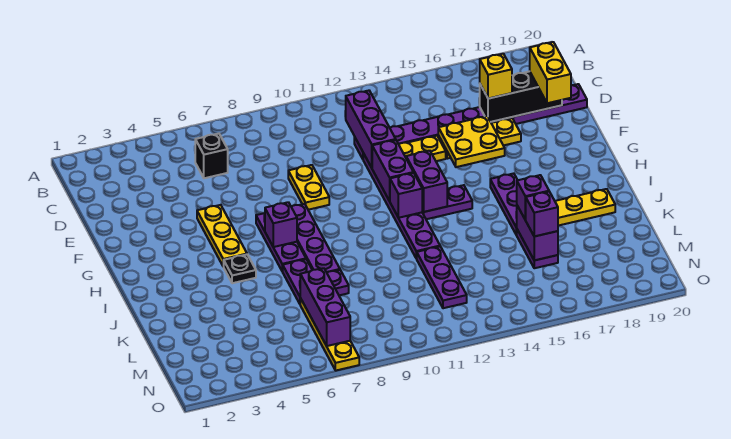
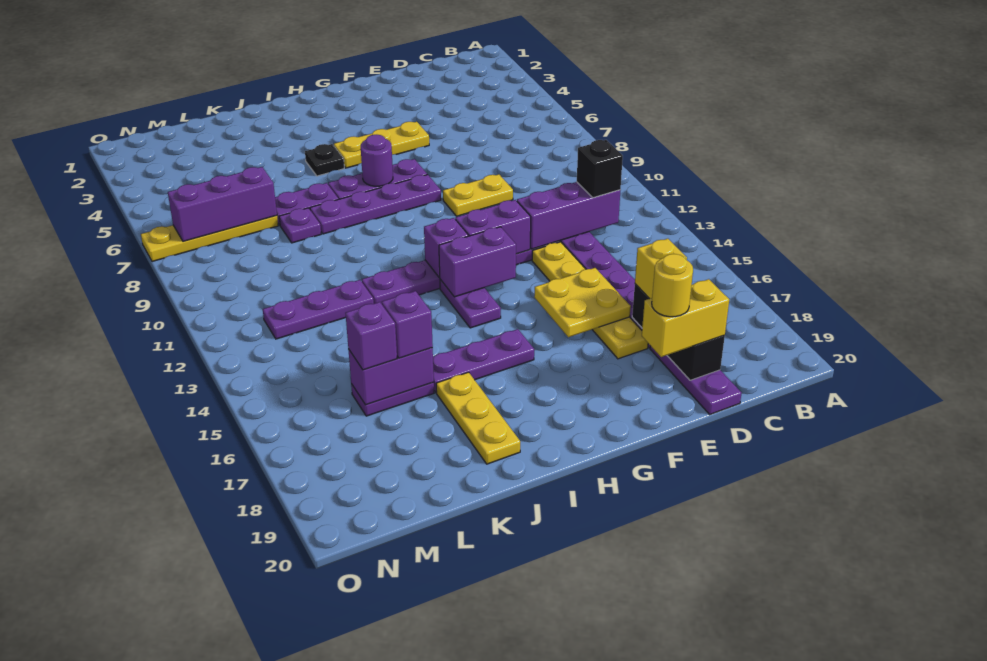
black 1x1 brick [195,134,228,178] -> black 1x1 brick moved to [577,140,623,198]
none -> yellow 1x1 round brick [652,254,693,317]
purple 1x1 brick [265,202,297,247] -> purple 1x1 round brick [361,135,393,186]

